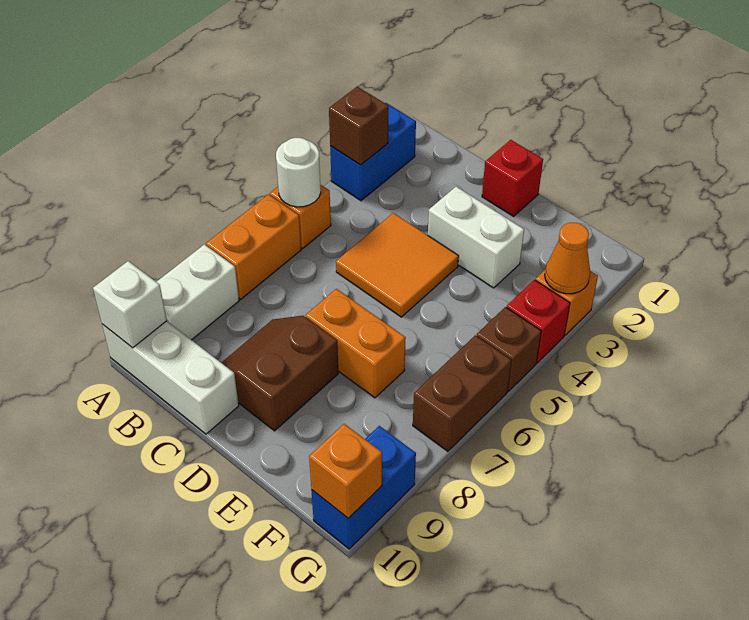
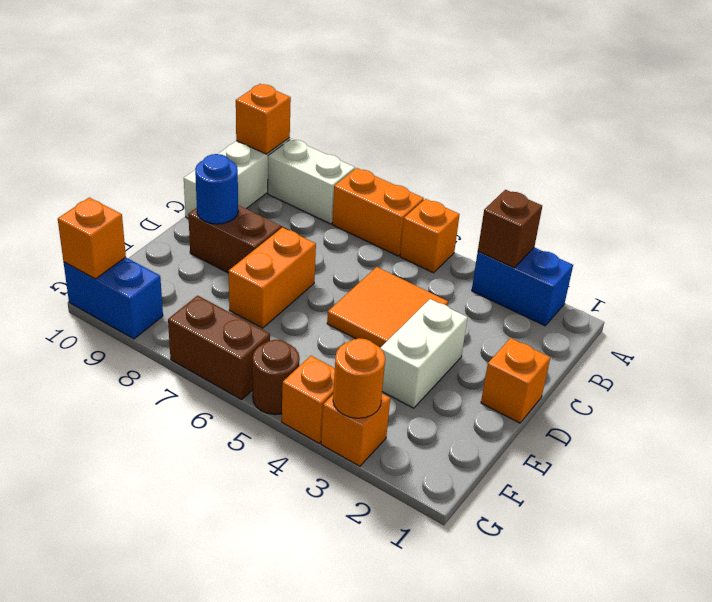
white 1x1 round brick [276,138,321,207] -> none
white 1x1 brick [93,261,167,348] -> orange 1x1 brick [236,84,291,154]
red 1x1 brick [482,140,543,216] -> orange 1x1 brick [481,338,550,423]
none -> blue 1x1 round brick [195,154,238,224]
orange 1x1 cone [545,223,590,294] -> orange 1x1 round brick [333,338,385,418]
red 1x1 brick [506,280,570,363] -> orange 1x1 brick [282,356,335,443]
brown 1x1 brick [477,307,541,391] -> brown 1x1 round brick [253,340,300,415]

